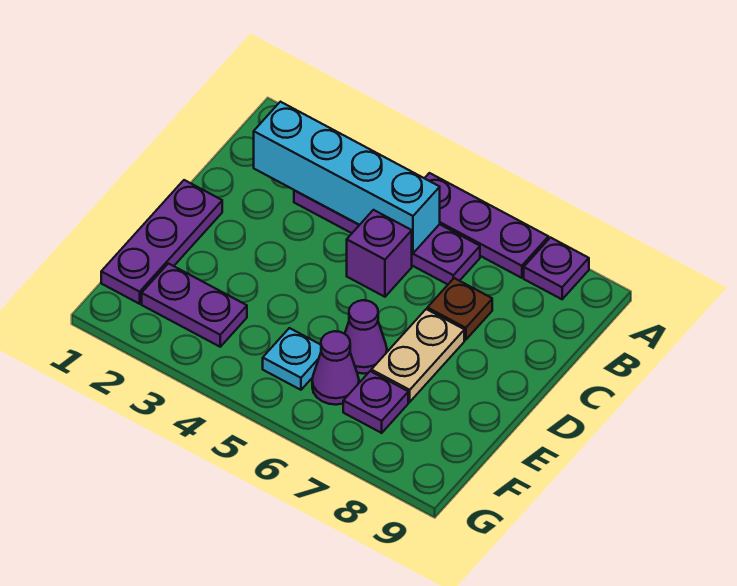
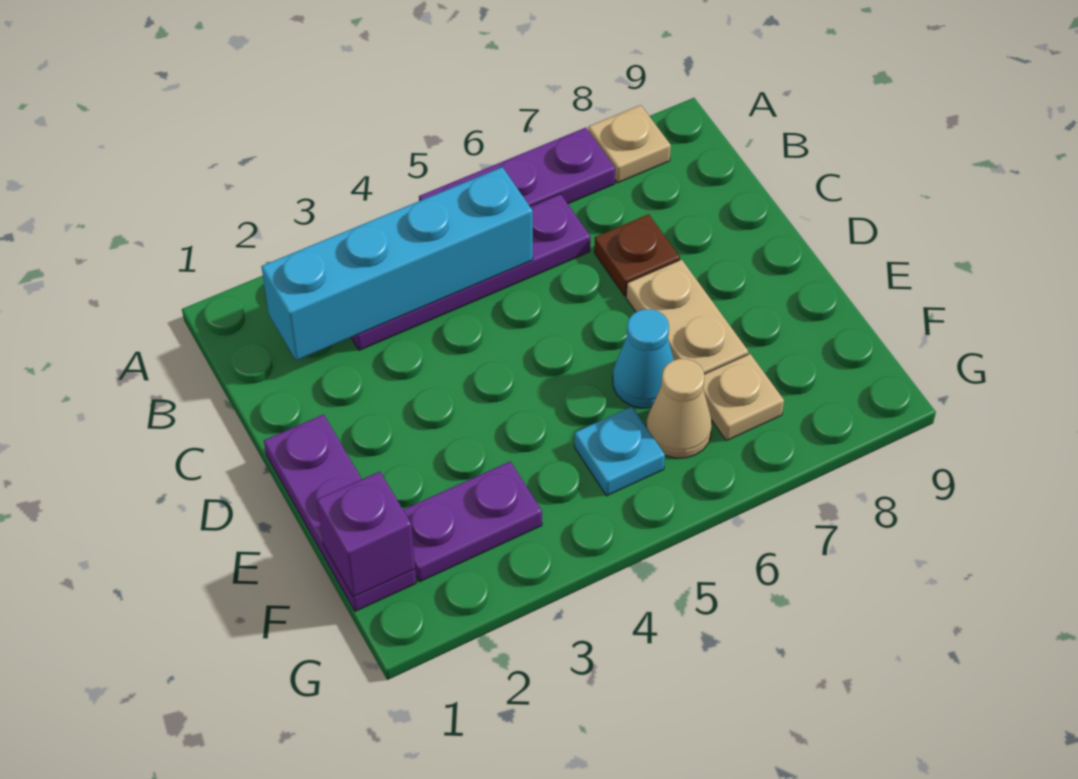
purple 1x1 plate [524,238,589,299] -> tan 1x1 plate [588,105,671,183]
purple 1x1 brick [347,210,412,297] -> purple 1x1 brick moved to [317,472,415,597]
purple 1x1 cone [345,300,387,374] -> cyan 1x1 cone [613,309,674,408]
purple 1x1 cone [312,331,359,405] -> tan 1x1 cone [646,359,712,458]
purple 1x1 plate [343,371,408,433] -> tan 1x1 plate [703,354,784,441]

